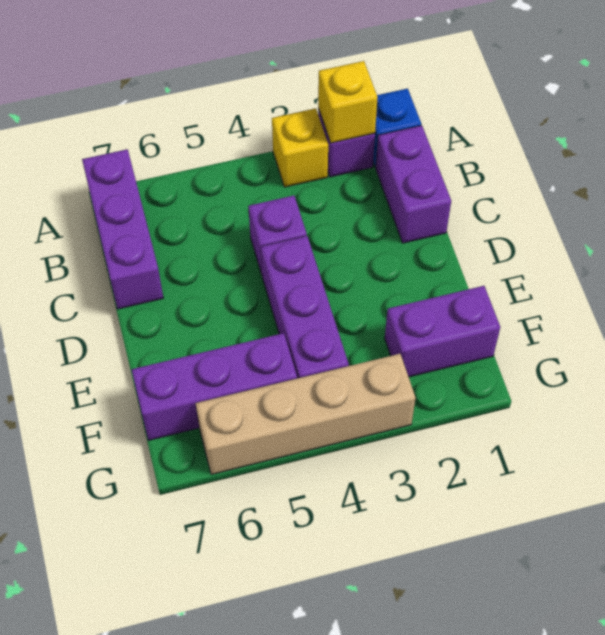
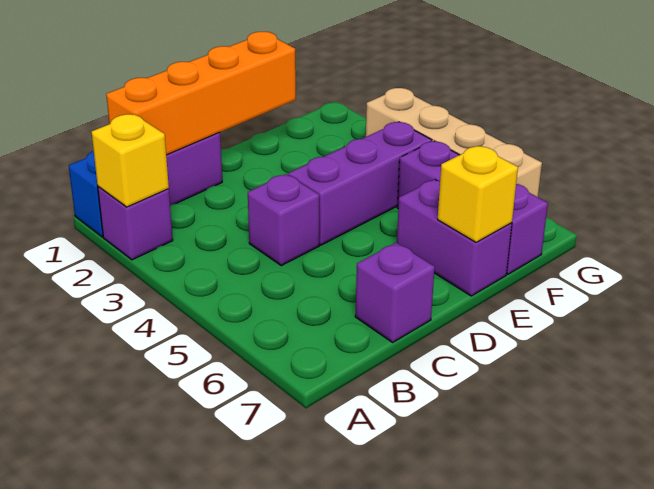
yellow 1x1 brick [272,108,328,187] -> yellow 1x1 brick moved to [438,146,518,242]
purple 1x3 brick [82,149,163,309] -> purple 1x1 brick [355,243,435,342]
none -> orange 1x4 brick [106,32,296,155]
purple 1x2 brick [385,286,500,377] -> purple 1x2 brick moved to [397,179,512,296]

